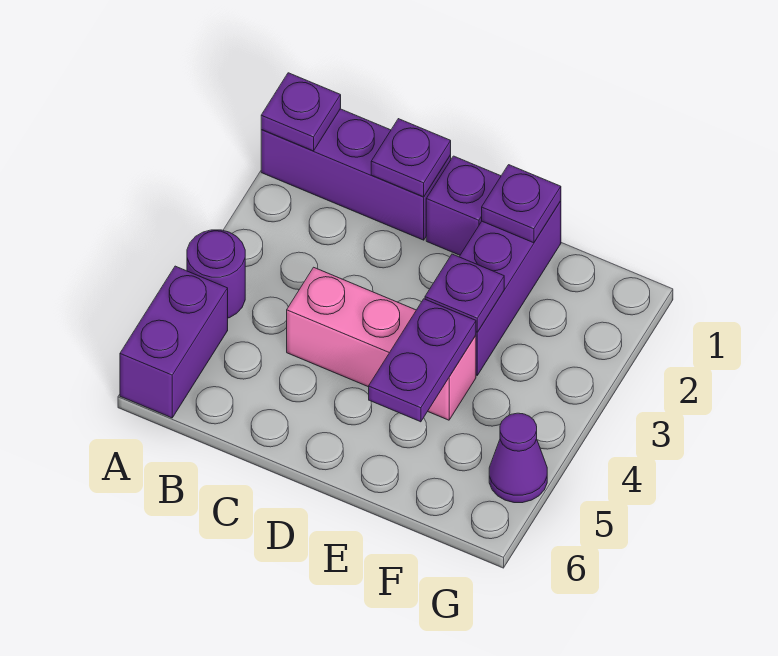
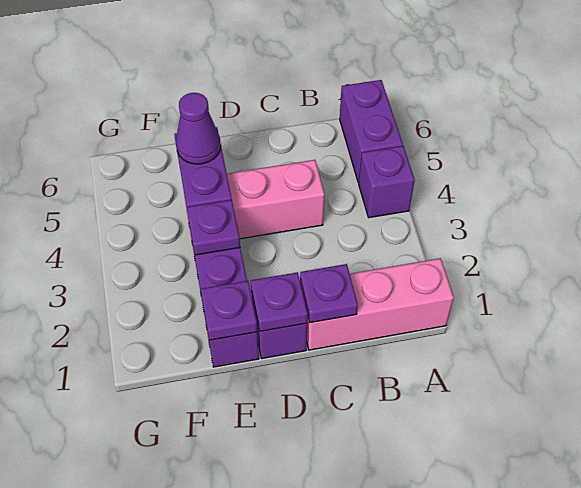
purple 1x3 brick [261,109,451,240] -> pink 1x3 brick [307,258,454,350]
purple 1x1 plate [261,73,341,151] -> purple 1x1 plate moved to [251,272,308,331]
purple 1x1 round brick [187,230,245,318] -> purple 1x1 brick [359,146,415,218]
purple 1x1 cone [489,413,547,503] -> purple 1x1 cone moved to [176,93,221,164]

